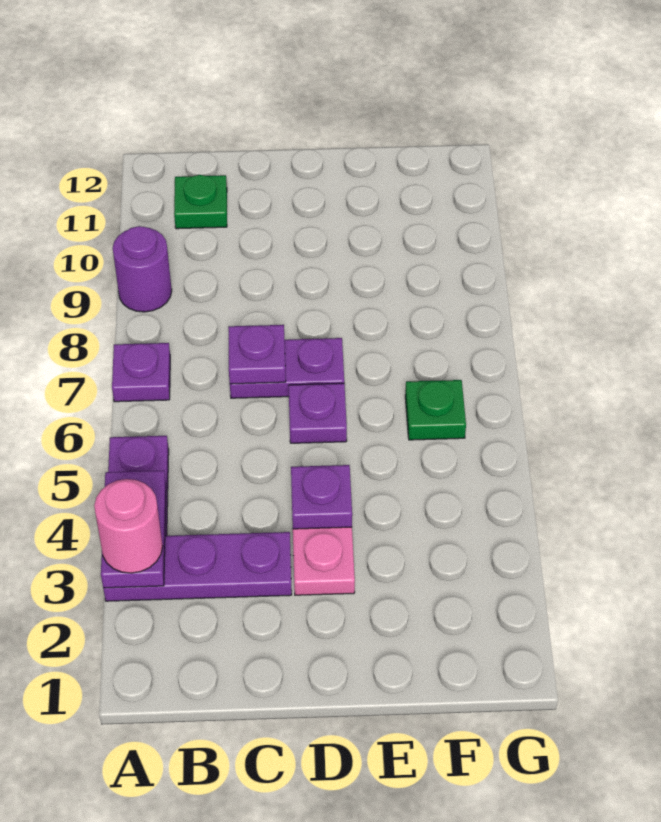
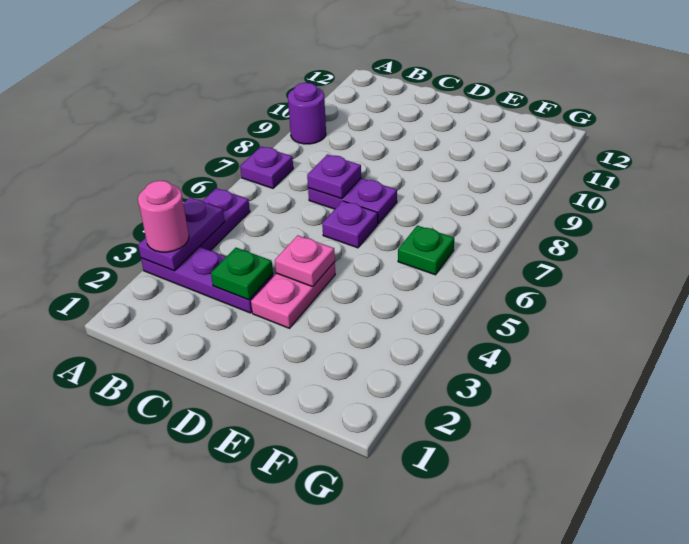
green 1x1 plate [174,175,227,229] -> green 1x1 plate moved to [211,248,273,300]
purple 1x1 plate [291,465,352,529] -> pink 1x1 plate [275,235,335,287]

